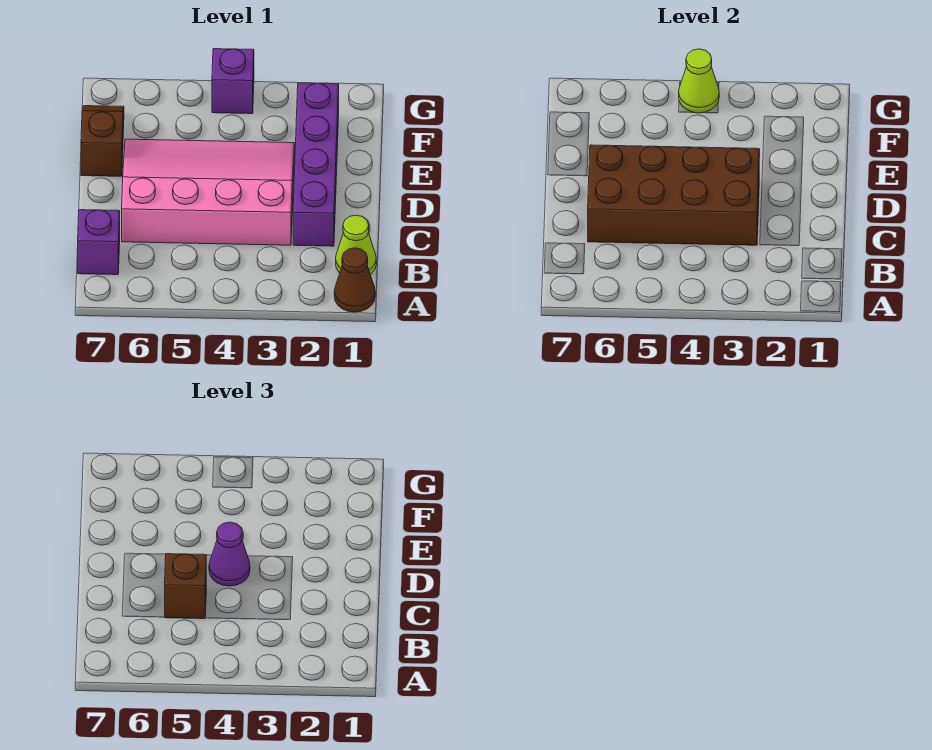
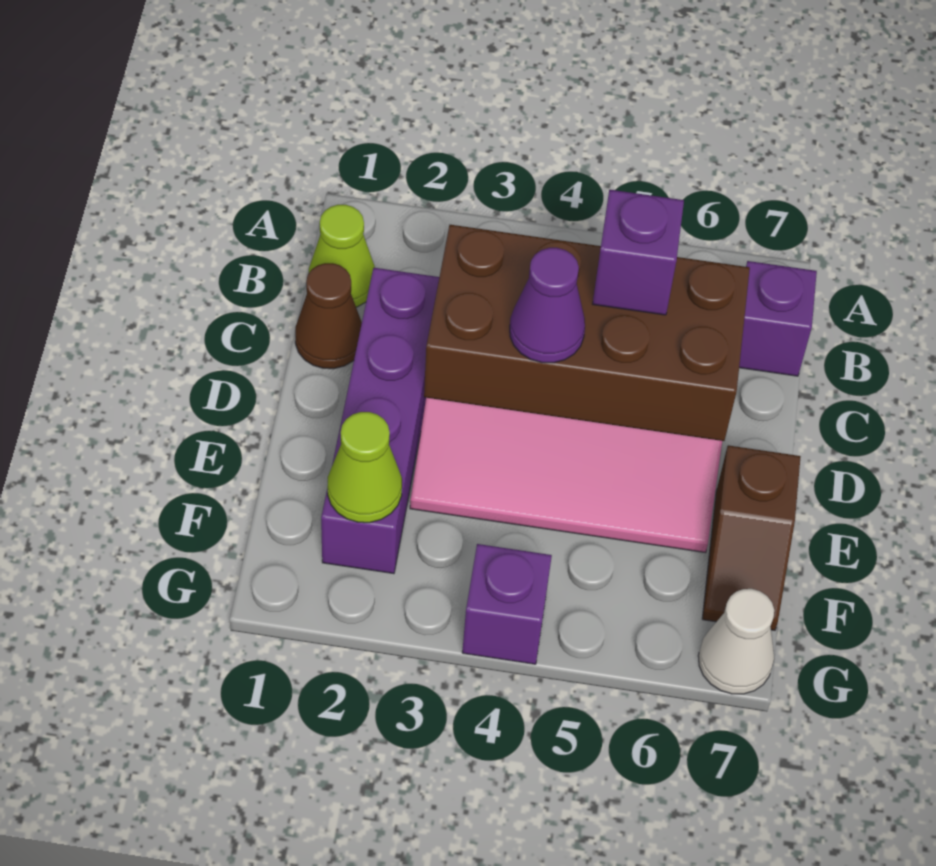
brown 1x1 cone [334,248,375,312] -> brown 1x1 cone moved to [295,263,362,369]
brown 1x1 brick [165,554,206,619] -> purple 1x1 brick [593,190,684,315]
lime 1x1 cone [679,49,719,113] -> lime 1x1 cone moved to [327,412,402,523]
none -> white 1x1 cone [698,589,774,694]

